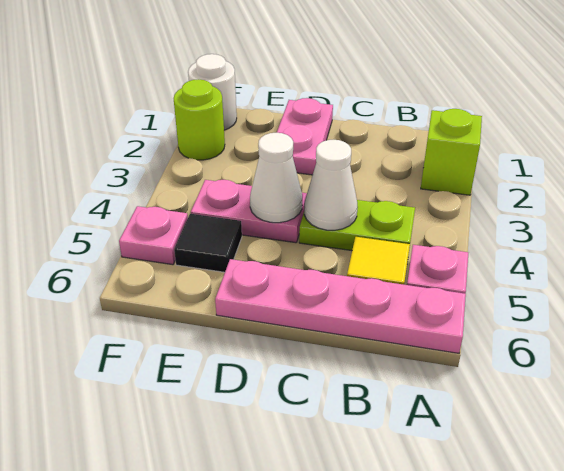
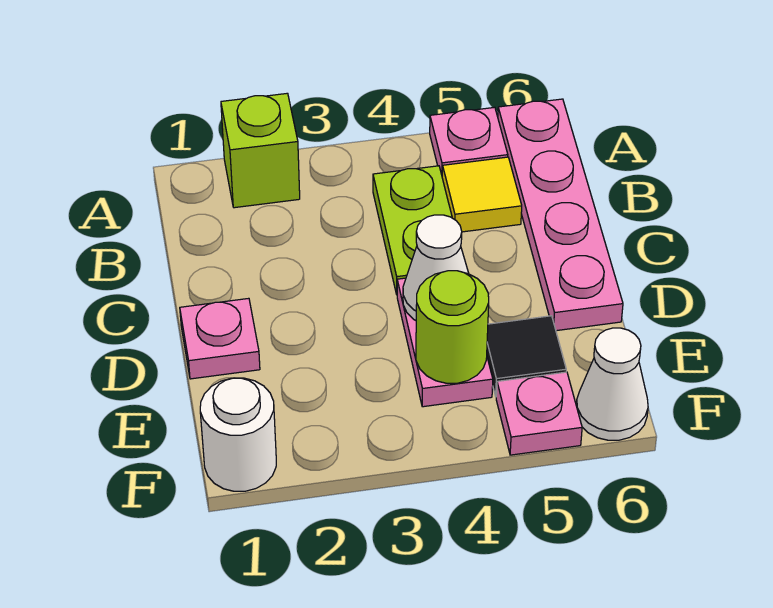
white 1x1 cone [304,140,358,230] -> white 1x1 cone moved to [576,328,648,440]
pink 1x2 plate [277,98,333,175] -> pink 1x1 plate [180,298,260,379]
lime 1x1 round brick [174,79,225,160] -> lime 1x1 round brick moved to [416,271,489,383]

